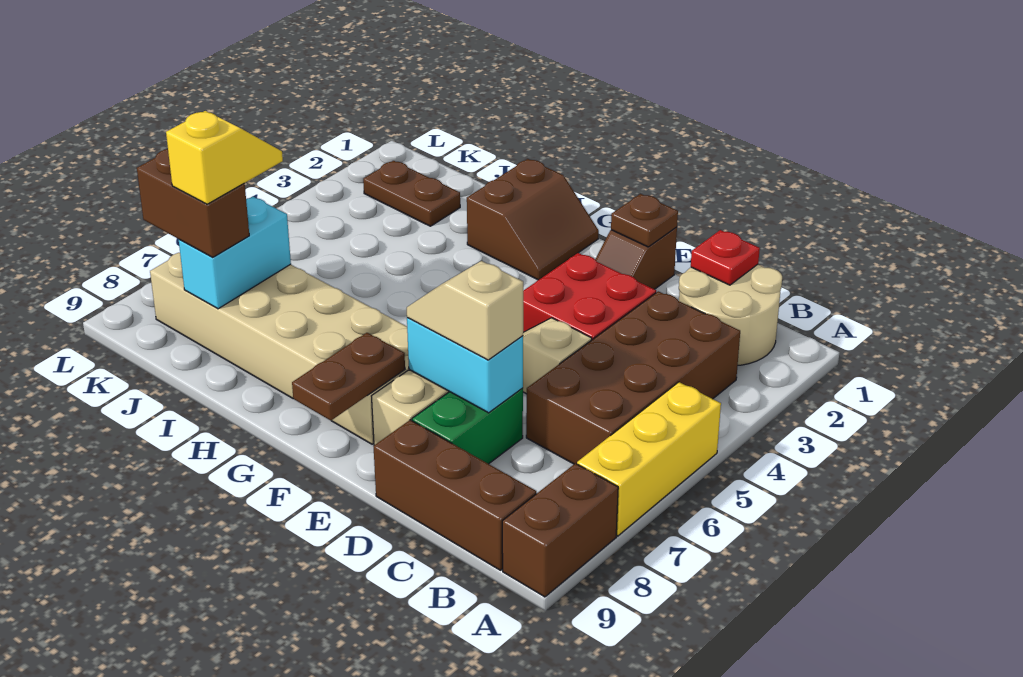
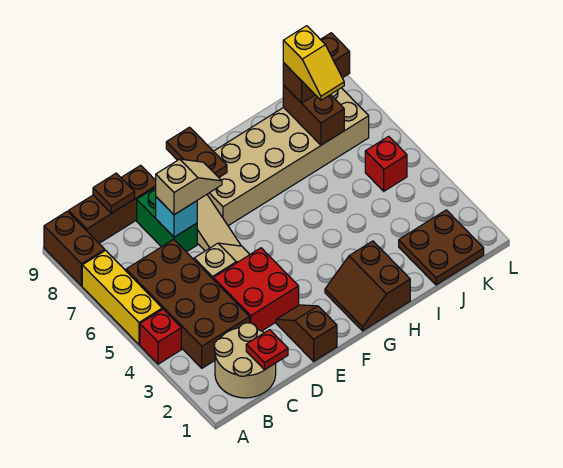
none -> red 1x1 brick [140,309,181,364]
cyan 1x2 brick [407,318,523,413] -> cyan 1x1 brick [156,197,197,237]
brown 1x1 plate [611,194,678,247] -> brown 1x1 plate moved to [93,173,135,213]
brown 1x2 plate [363,161,460,226] -> brown 2x2 plate [399,210,484,285]
cyan 1x2 brick [179,197,291,309] -> brown 1x2 brick [283,85,344,145]
none -> red 1x1 brick [365,136,407,191]

